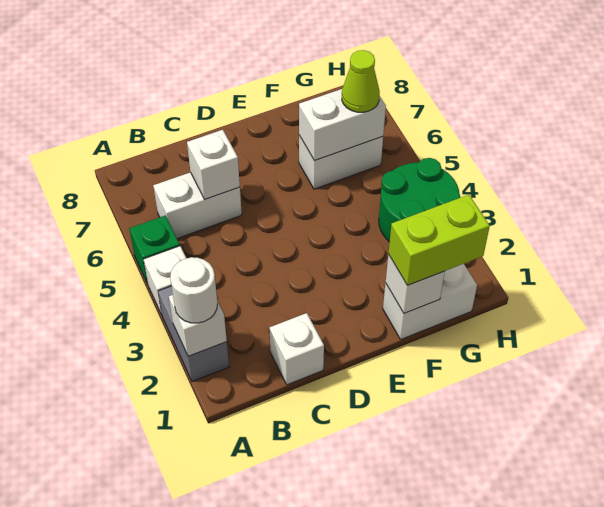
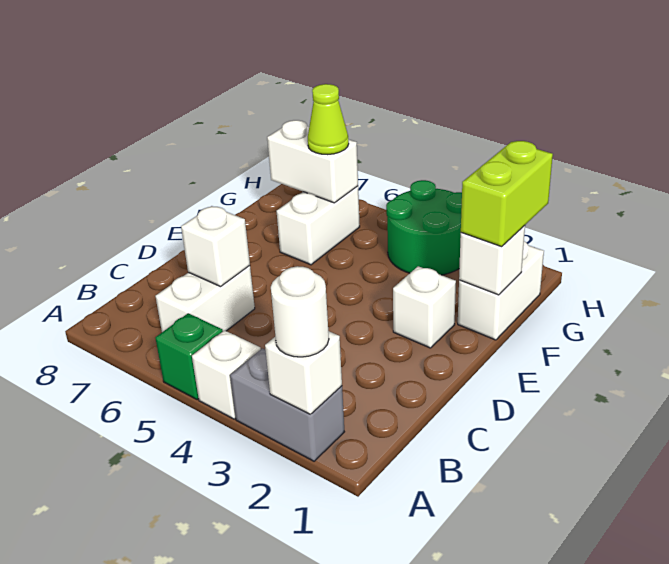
white 1x1 brick [270,313,324,385] -> white 1x1 brick moved to [393,266,456,348]
white 1x2 brick [299,89,386,161] -> white 1x2 brick turned to [267,120,358,203]

